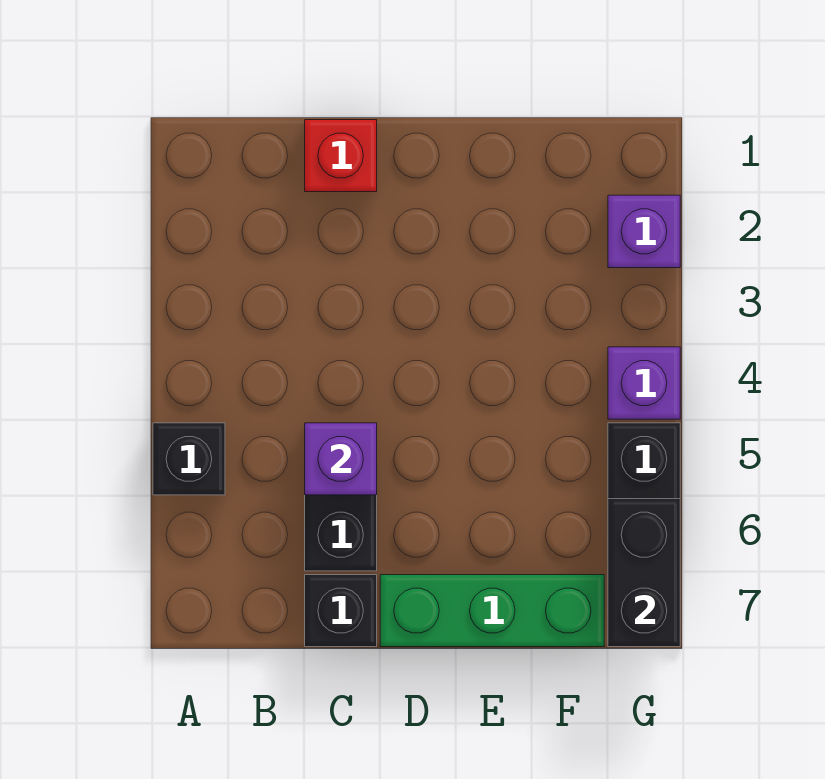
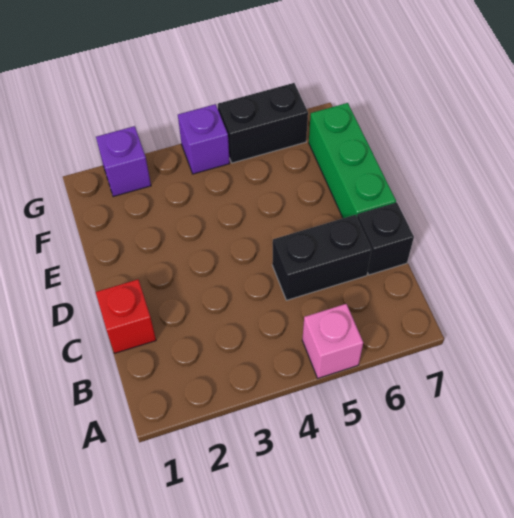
black 1x1 brick [153,423,225,495] -> pink 1x1 brick [302,304,363,378]
purple 1x1 brick [305,423,377,495] -> none
black 1x2 brick [608,499,680,647] -> none

